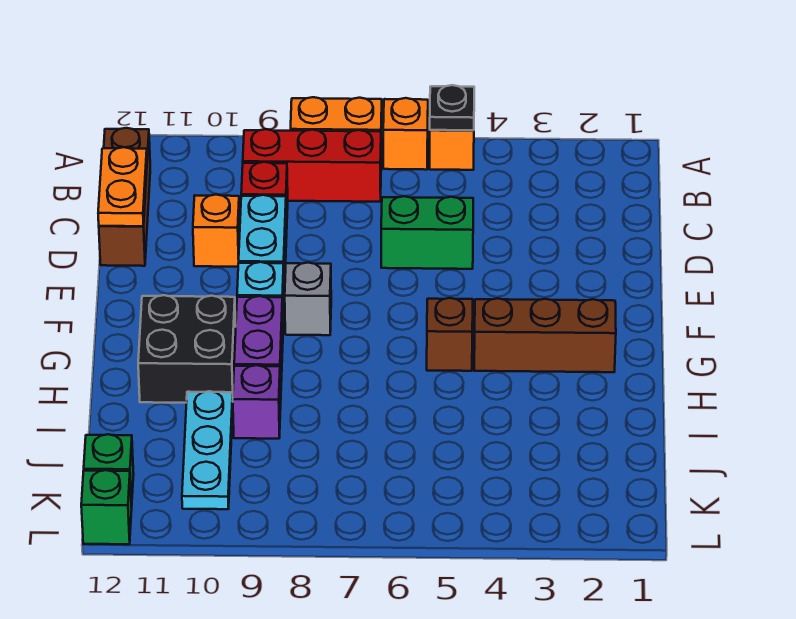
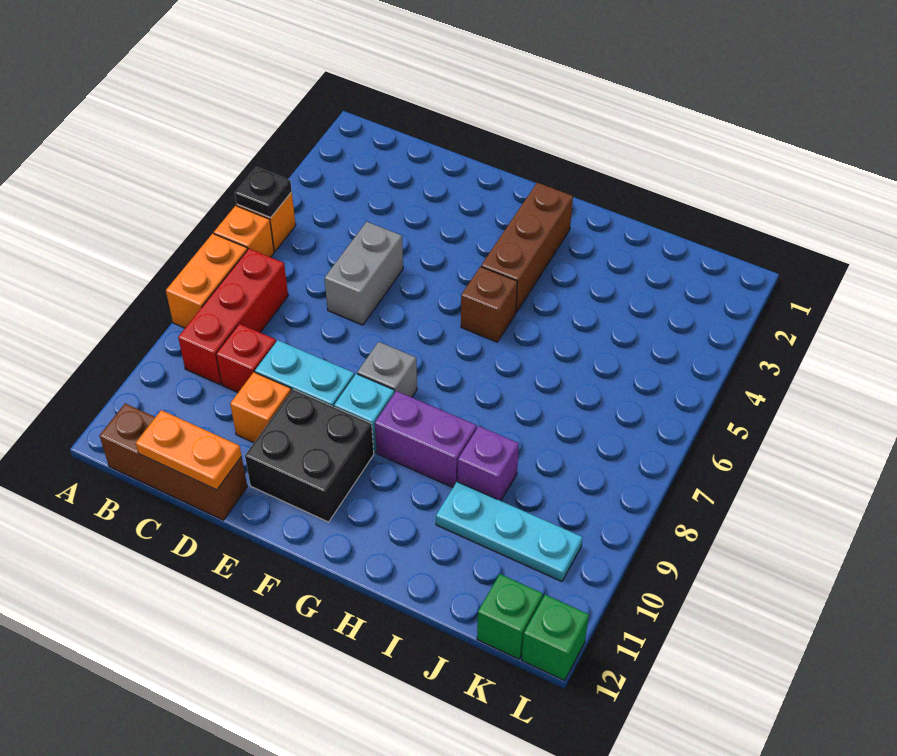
green 1x2 brick [381,196,473,269] -> grey 1x2 brick [325,222,403,325]
black 2x2 brick [138,295,236,403] -> black 2x2 brick moved to [245,389,374,522]

